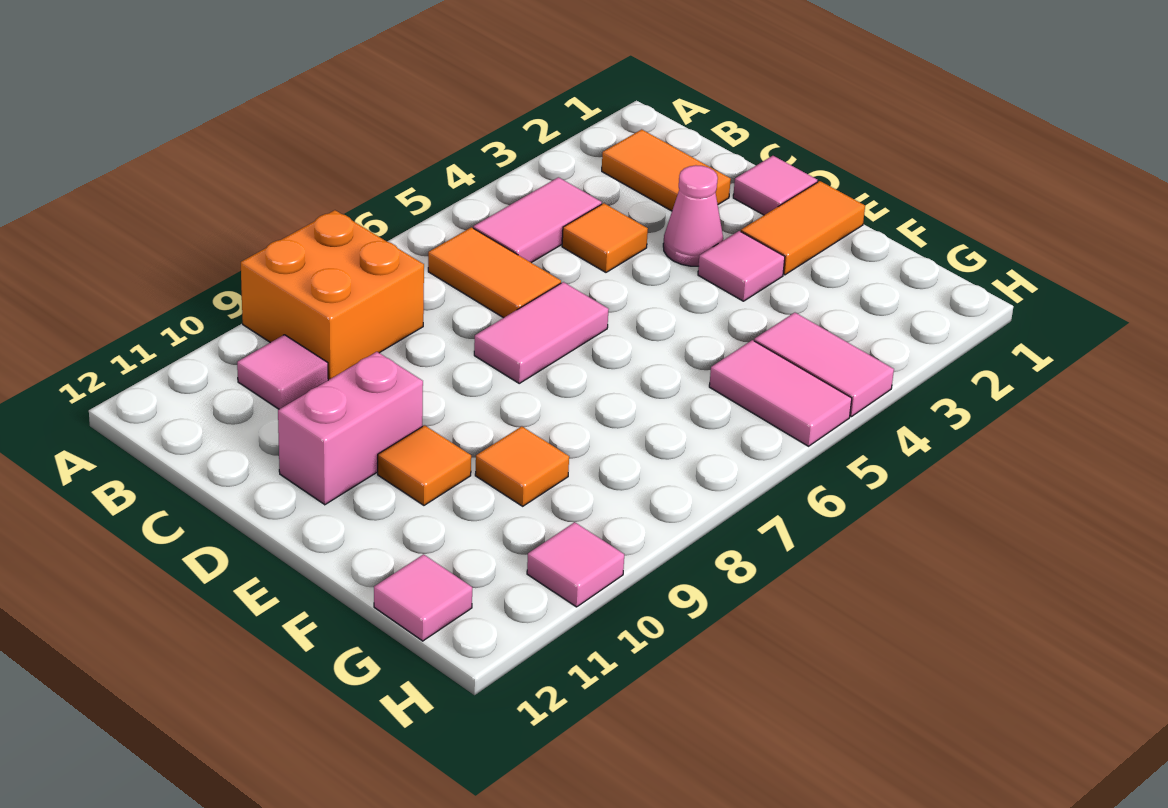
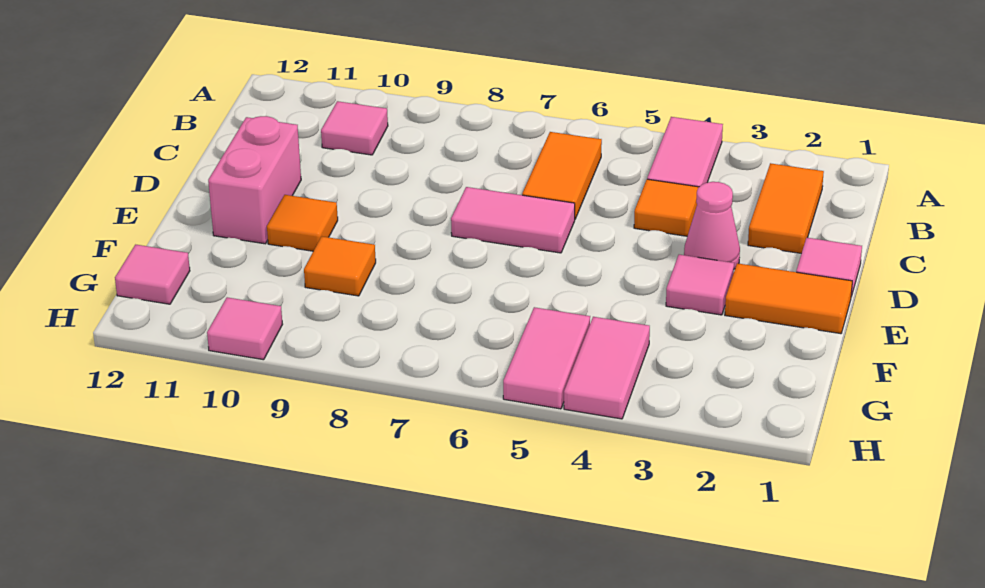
orange 2x2 brick [241,210,424,380] -> none
pink 1x2 tile [473,177,602,263] -> pink 1x2 tile turned to [647,117,723,187]
pink 1x2 brick [278,352,423,505] -> pink 1x2 brick turned to [208,116,301,244]

